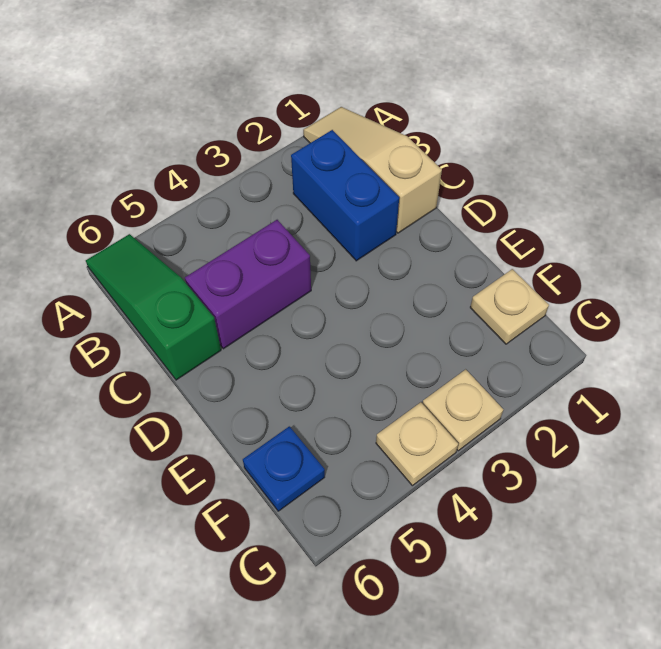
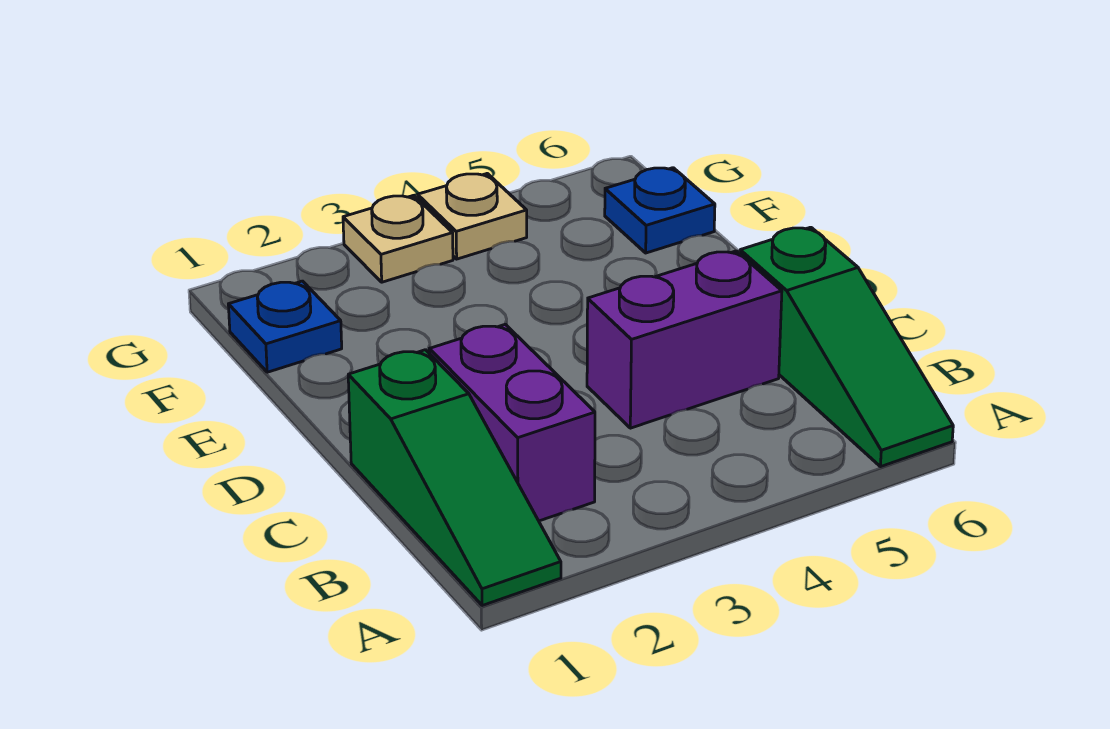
tan 1x3 slope [303,107,442,233] -> green 1x3 slope [348,350,561,606]
blue 1x2 brick [291,130,399,261] -> purple 1x2 brick [429,324,595,521]
tan 1x1 plate [470,269,549,344] -> blue 1x1 plate [228,281,342,372]

